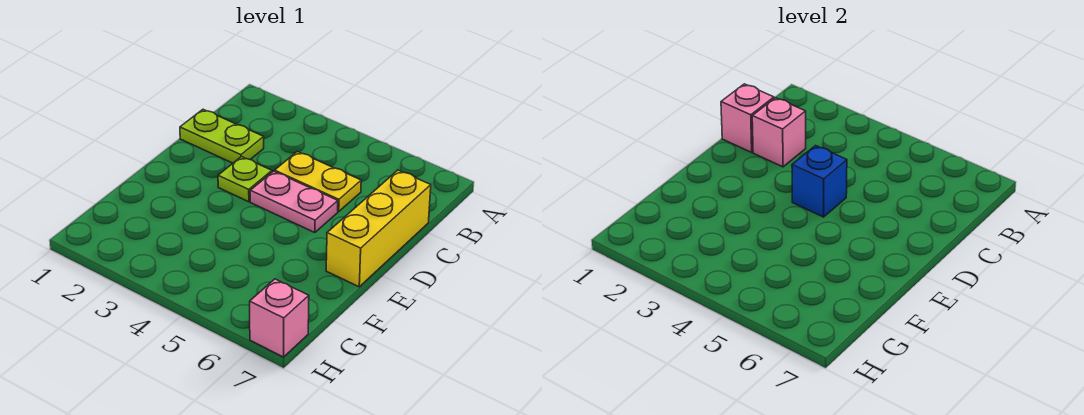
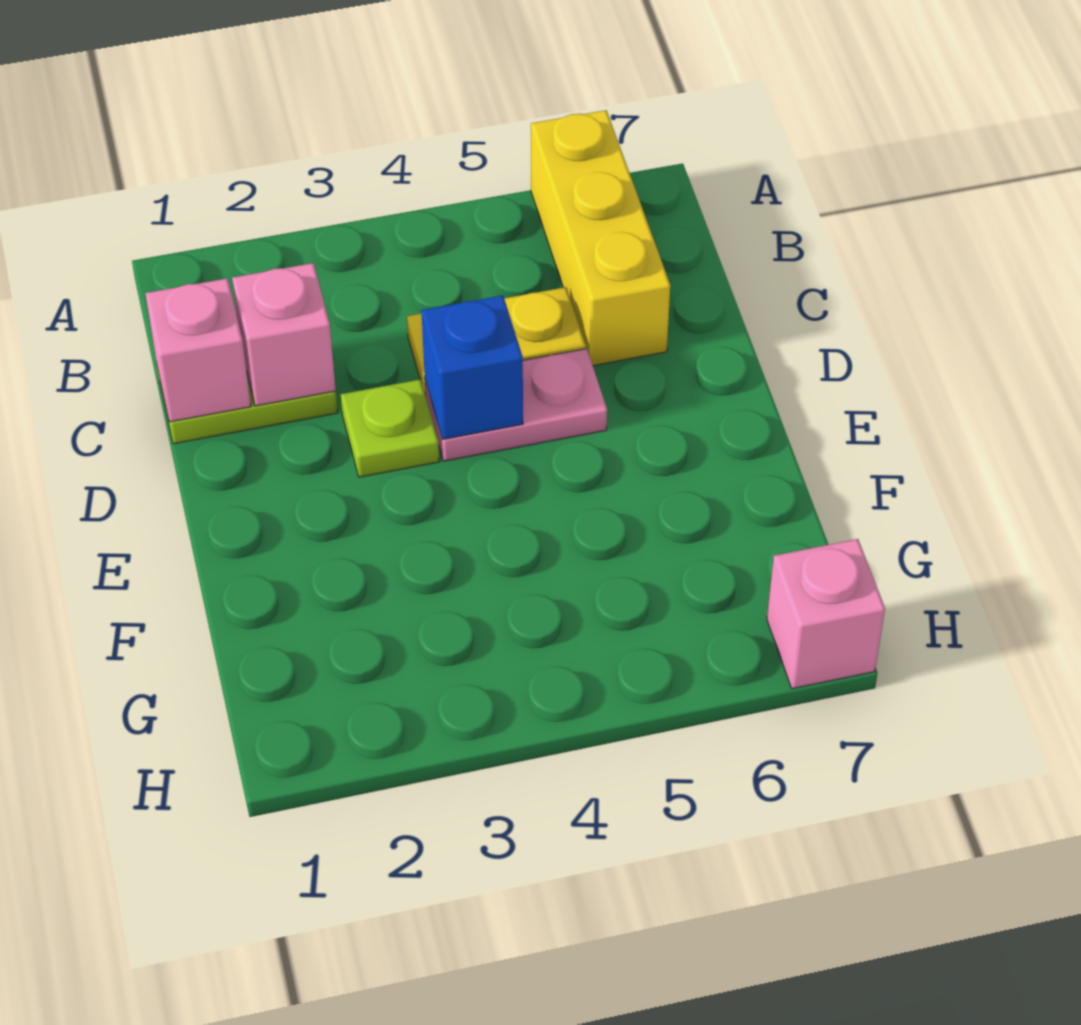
yellow 1x3 brick [326,170,431,287] -> yellow 1x3 brick moved to [531,110,670,366]

